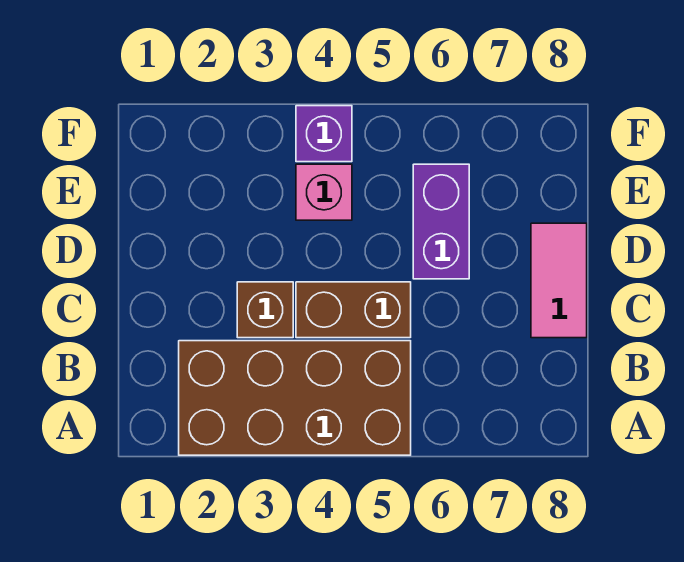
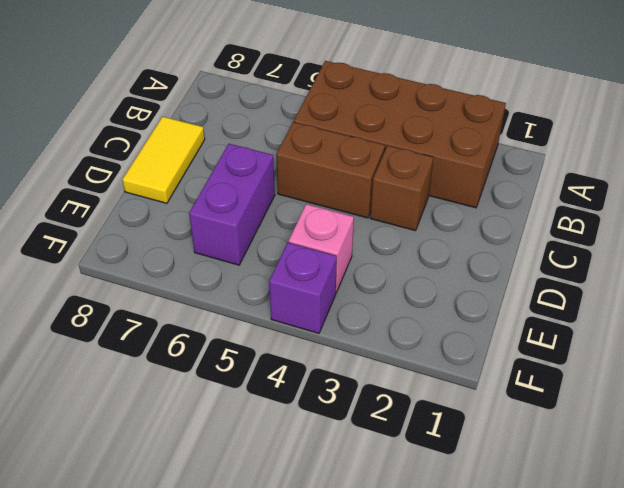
pink 1x2 tile [531,223,587,338] -> yellow 1x2 tile [122,117,205,203]

